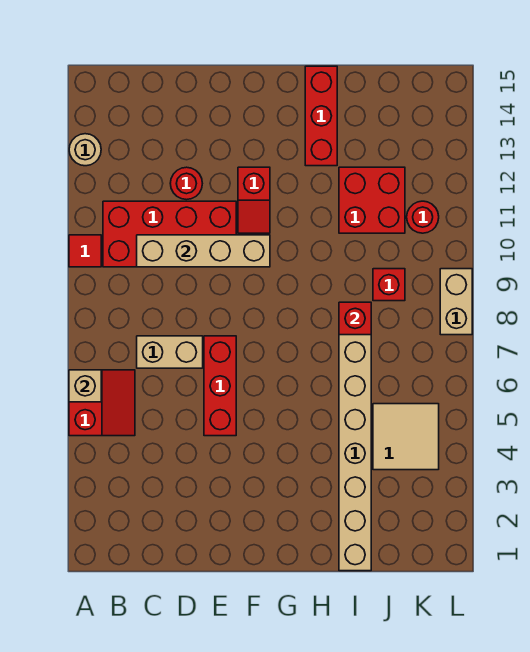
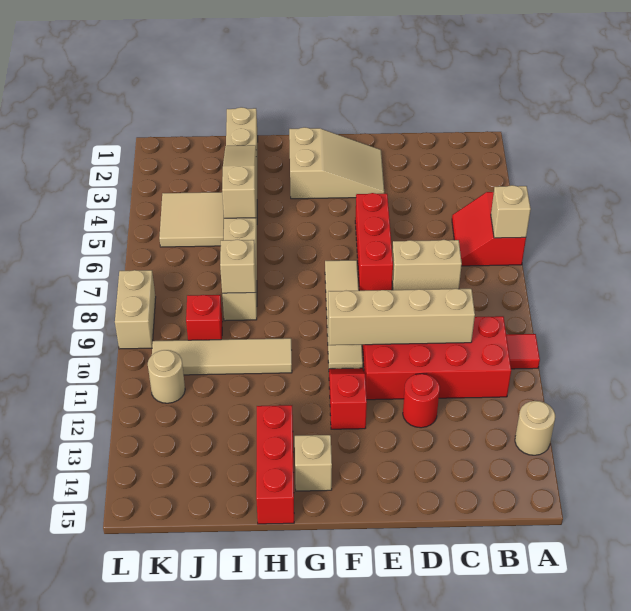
none -> tan 2x3 slope [289,127,384,199]
none -> tan 1x4 tile [325,260,363,369]
none -> tan 1x1 brick [295,435,332,491]
none -> tan 1x4 tile [152,338,292,375]
none -> tan 1x3 slope [222,145,256,218]
red 1x1 brick [339,302,371,335] -> tan 1x1 brick [220,240,256,293]
red 2x2 brick [339,167,405,233] -> none
red 1x1 round brick [407,201,439,233] -> tan 1x1 round brick [148,350,185,403]

